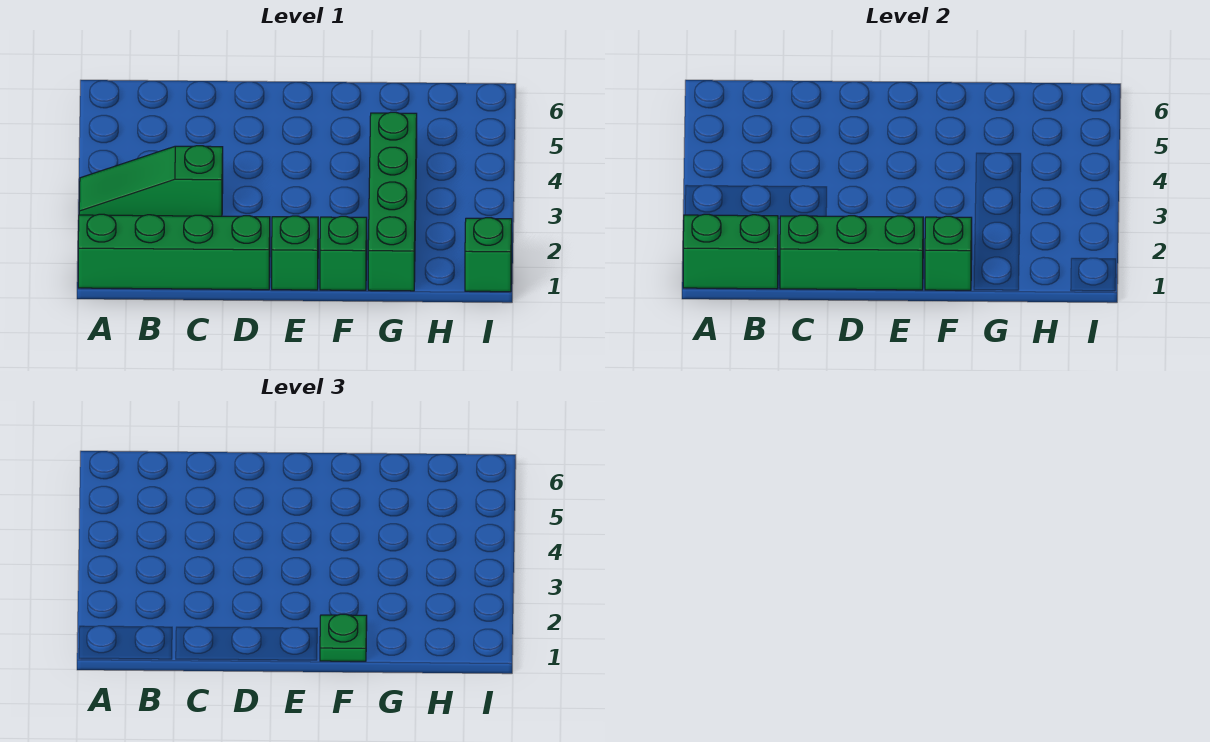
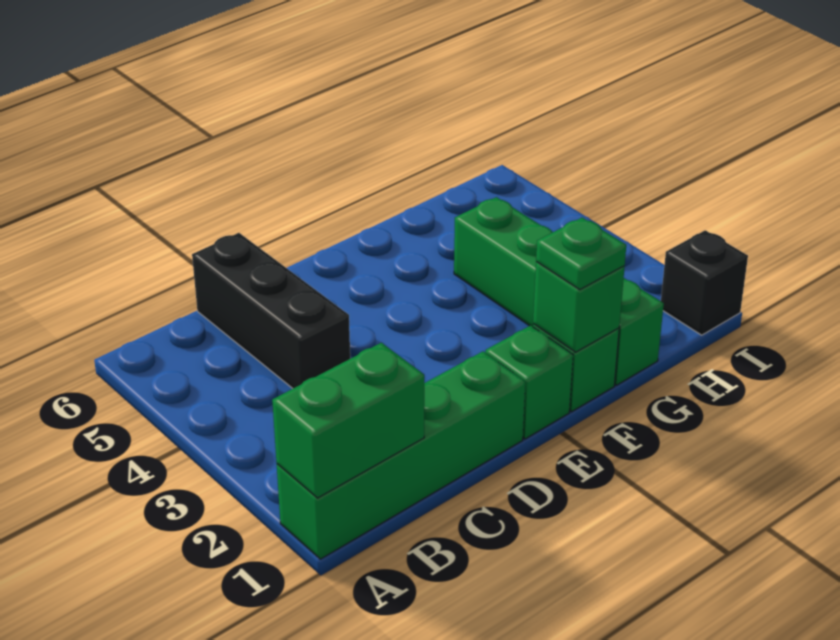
green 1x3 slope [79,146,223,216] -> none
green 1x3 brick [780,215,923,290] -> none
none -> black 1x3 brick [192,233,350,388]
green 1x1 brick [465,218,512,292] -> black 1x1 brick [661,230,748,335]

